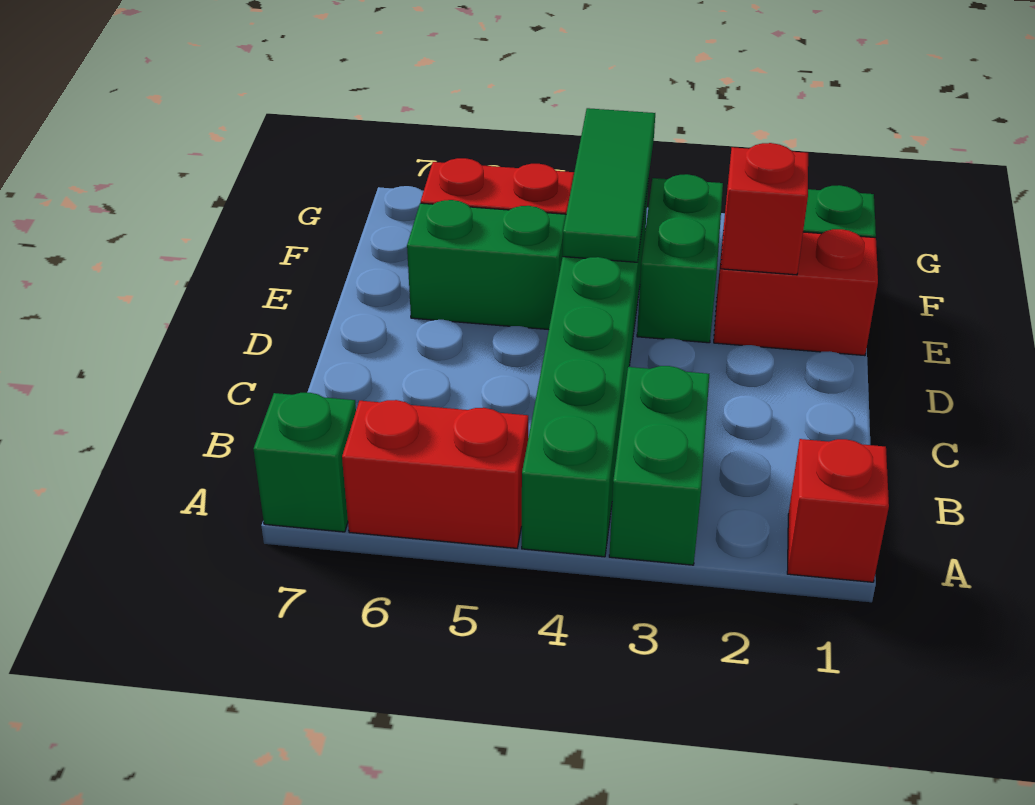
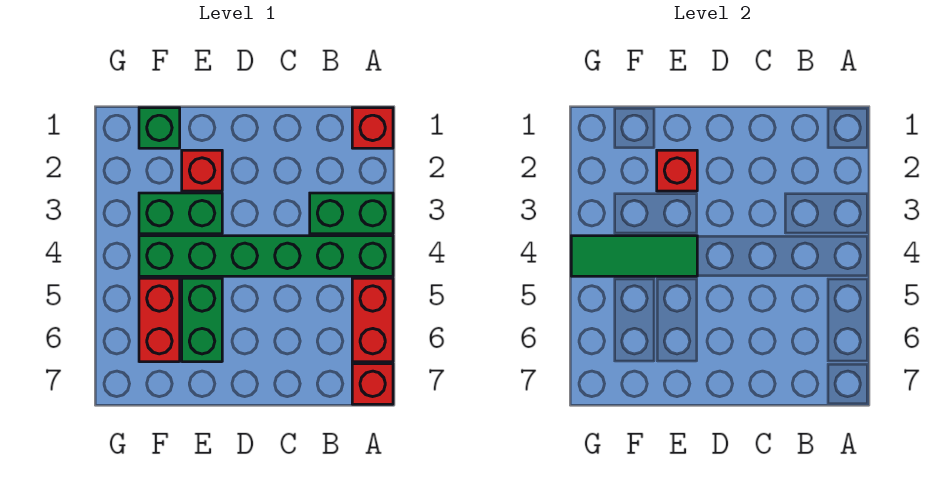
green 1x1 brick [253,393,356,532] -> red 1x1 brick [352,364,393,404]
red 1x2 brick [714,229,878,356] -> red 1x1 brick [182,150,222,191]

